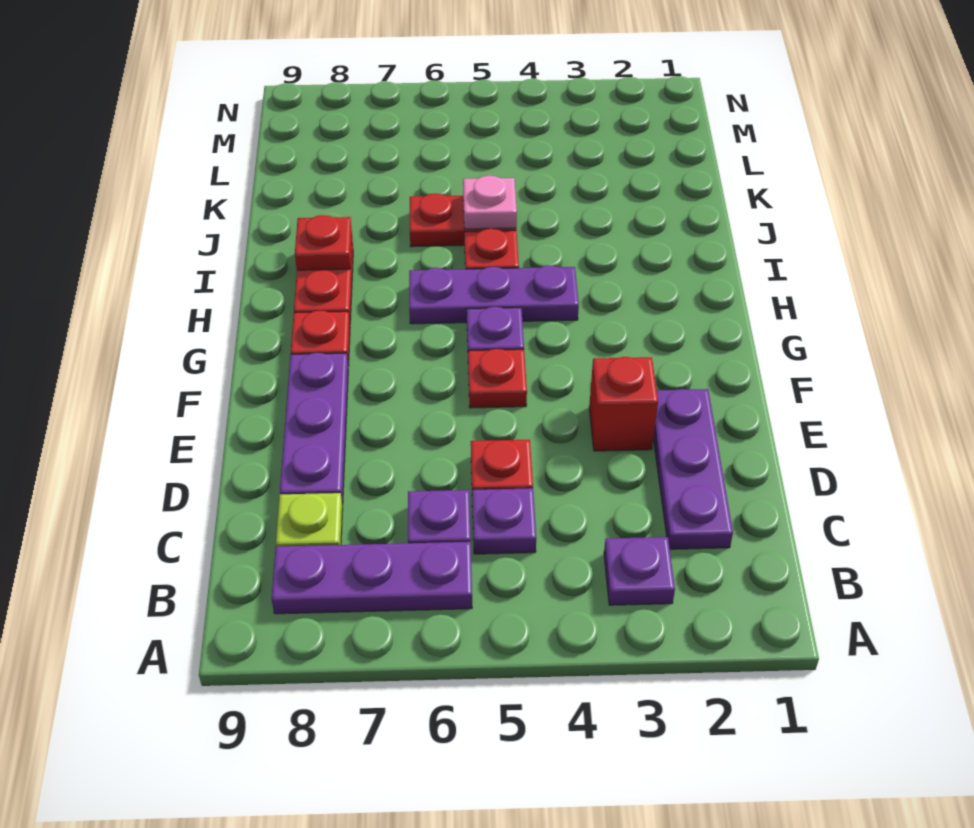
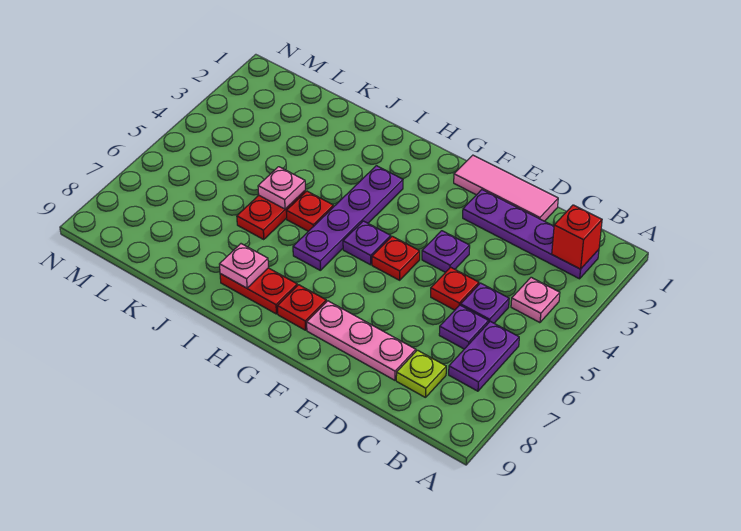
purple 1x1 plate [604,537,675,605] -> purple 1x1 plate moved to [422,231,470,272]
none -> pink 1x1 plate [511,277,560,323]
purple 1x3 plate [271,542,472,614] -> purple 1x2 plate [449,321,519,391]
purple 1x3 plate [653,389,733,549] -> purple 1x4 plate [463,190,599,279]
none -> pink 1x3 tile [454,155,558,221]
purple 1x3 plate [280,353,348,505] -> pink 1x3 plate [307,301,416,380]
red 1x1 brick [589,357,658,451] -> red 1x1 brick moved to [552,205,602,269]
purple 1x3 plate [409,266,579,324] -> purple 1x4 plate [293,166,403,270]
red 1x1 plate [295,215,352,270] -> pink 1x1 plate [219,244,268,288]

